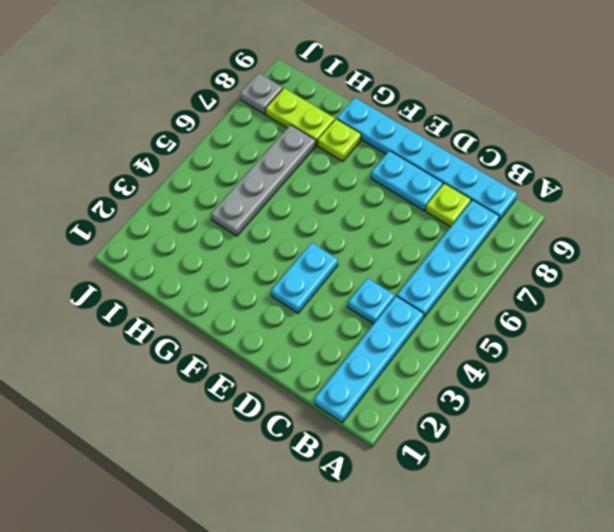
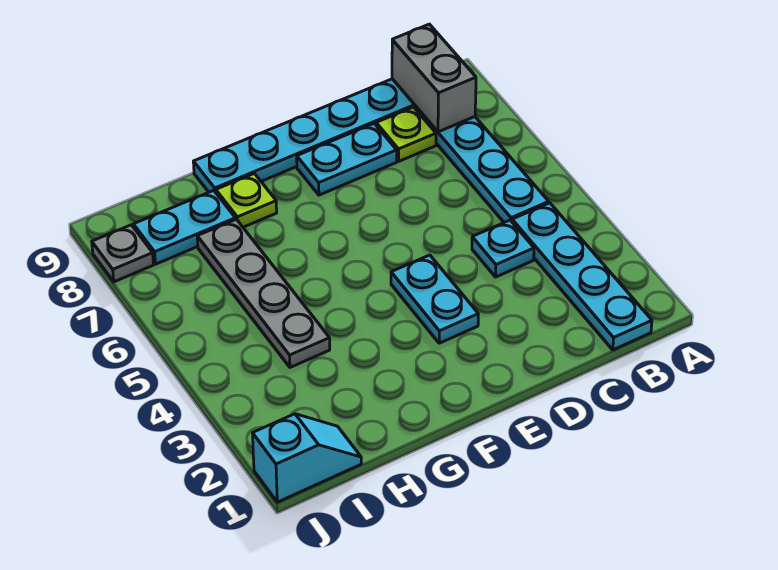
none -> grey 1x2 brick [392,24,476,132]
lime 1x2 plate [266,88,335,146] -> cyan 1x2 plate [133,190,235,264]
none -> cyan 1x2 slope [252,414,361,502]

